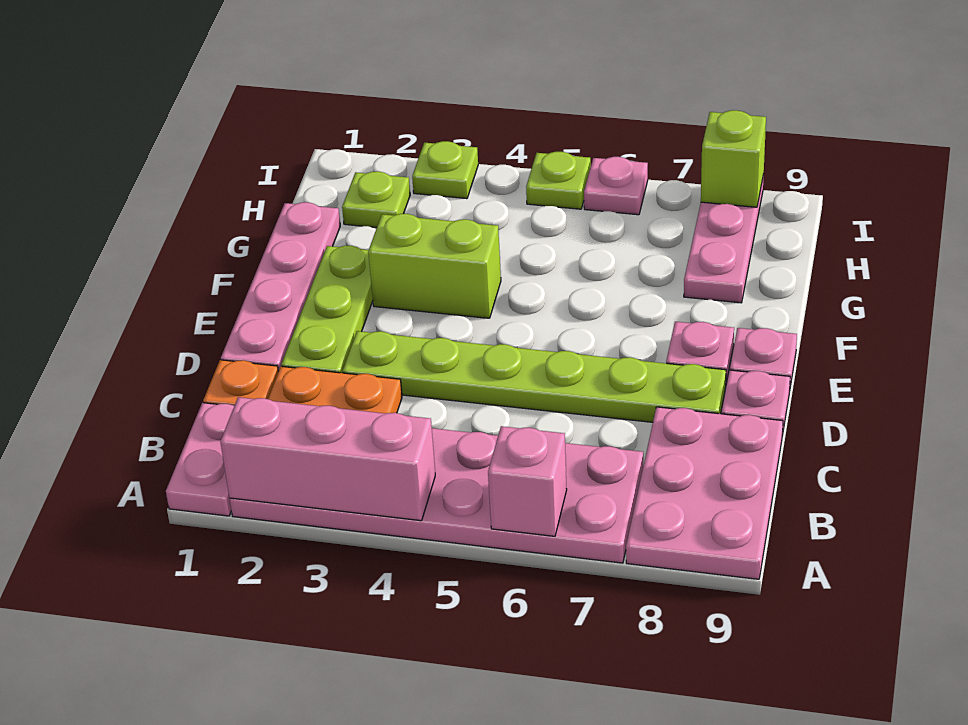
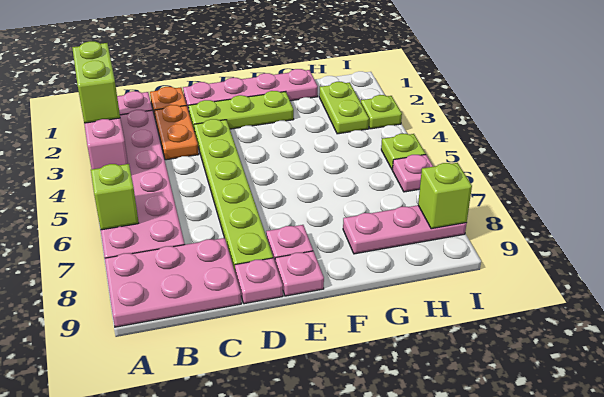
pink 1x1 brick [488,426,567,536] -> lime 1x1 brick [91,164,139,230]
lime 1x2 brick [368,214,501,318] -> lime 1x2 brick moved to [72,41,120,123]
lime 1x1 plate [342,171,410,228] -> lime 1x2 plate [319,82,369,134]

